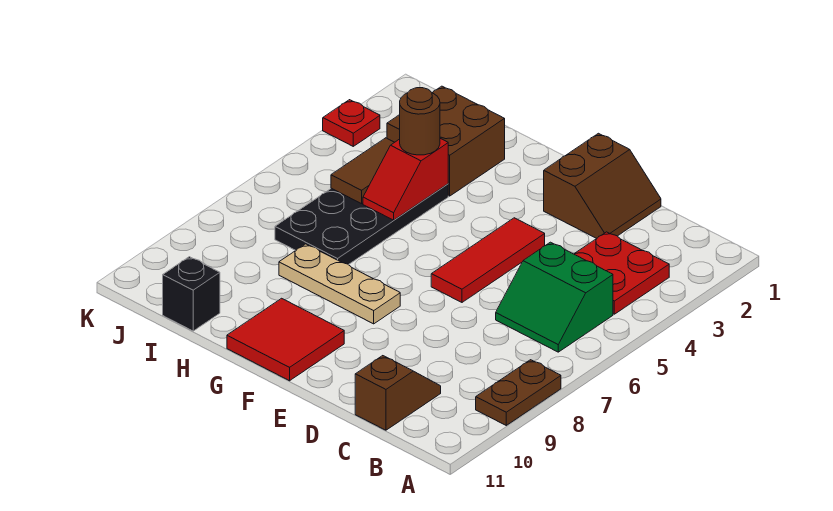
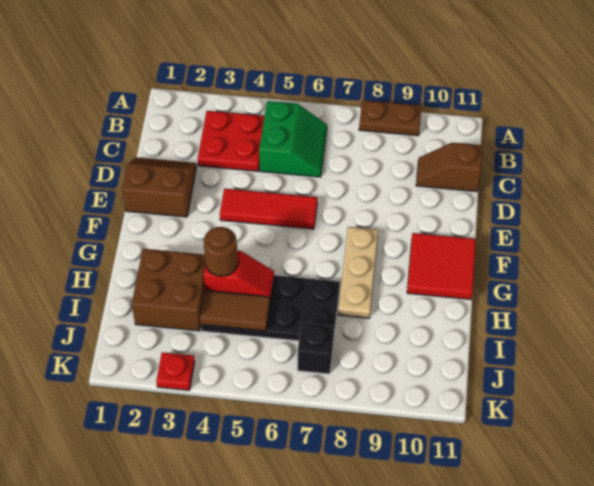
black 1x1 brick [163,257,220,331] -> black 1x1 brick moved to [298,323,334,374]

